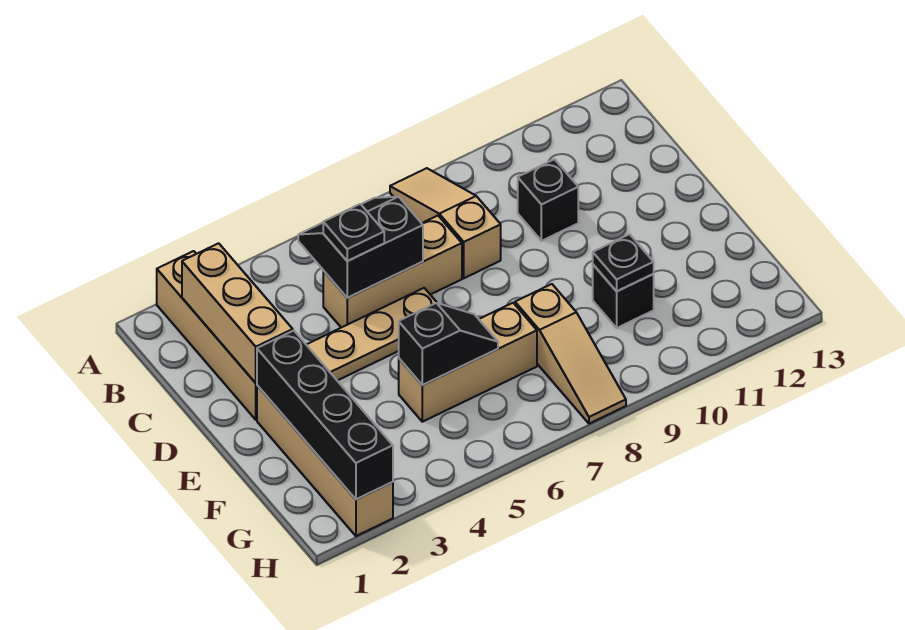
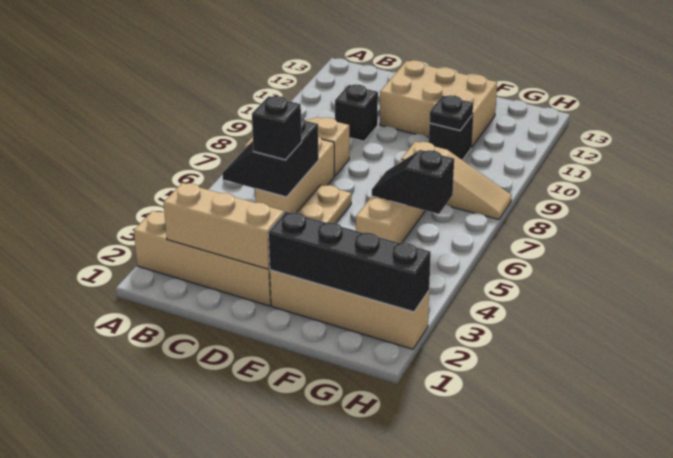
black 1x1 plate [323,204,384,261] -> black 1x1 brick [252,96,302,160]
none -> tan 2x3 brick [380,60,497,148]
black 1x2 slope [399,303,498,385] -> black 1x2 slope turned to [372,150,454,214]

